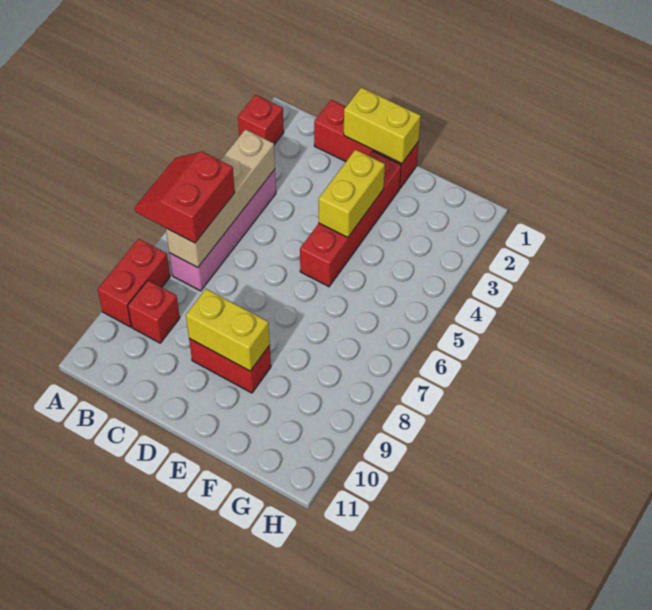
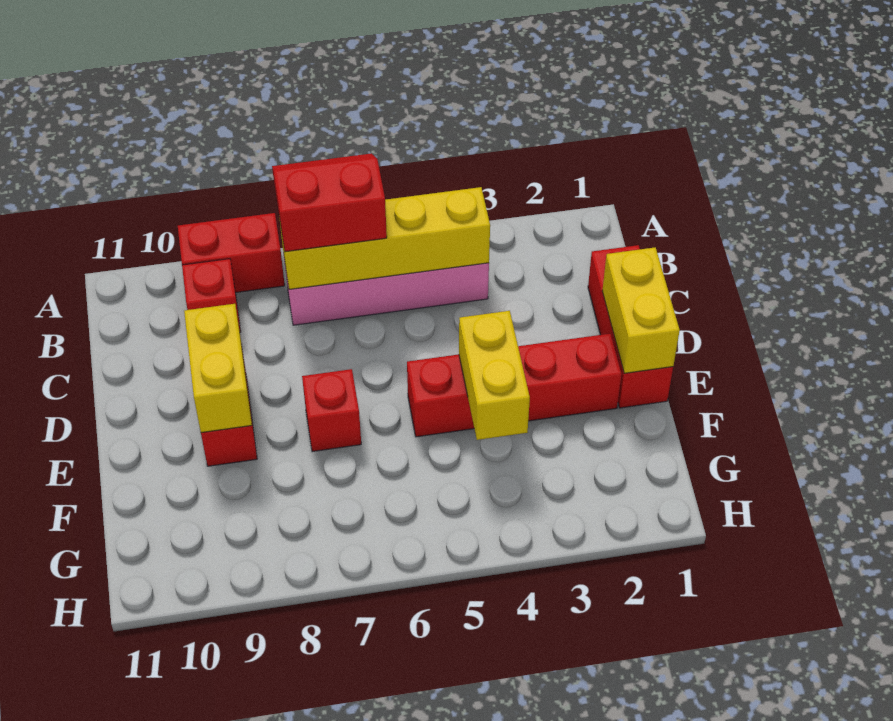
red 1x1 brick [238,95,284,145] -> red 1x1 brick moved to [302,369,361,452]
tan 1x4 brick [166,129,275,268] -> yellow 1x4 brick [280,187,490,289]
yellow 1x2 brick [319,150,385,237] -> yellow 1x2 brick turned to [459,311,530,440]

